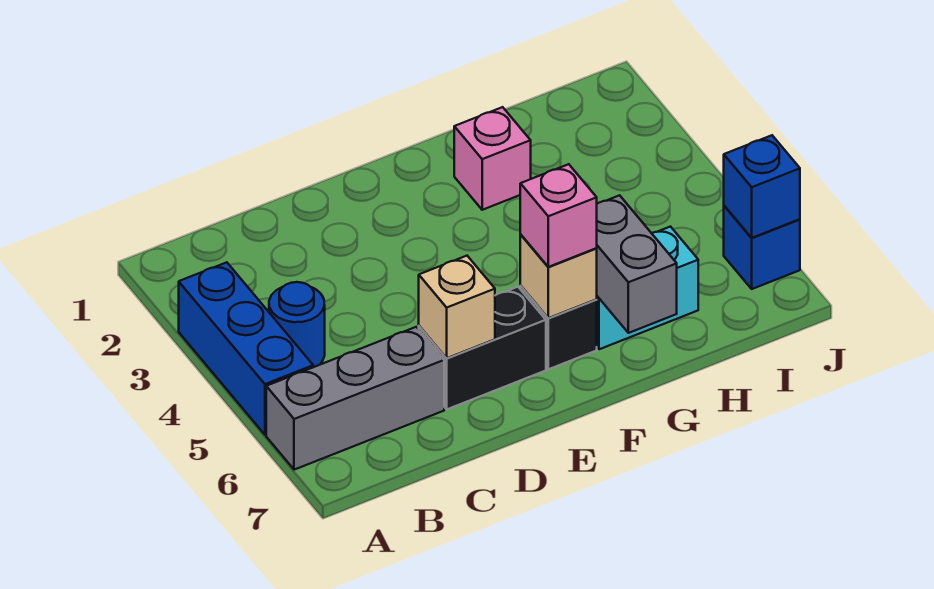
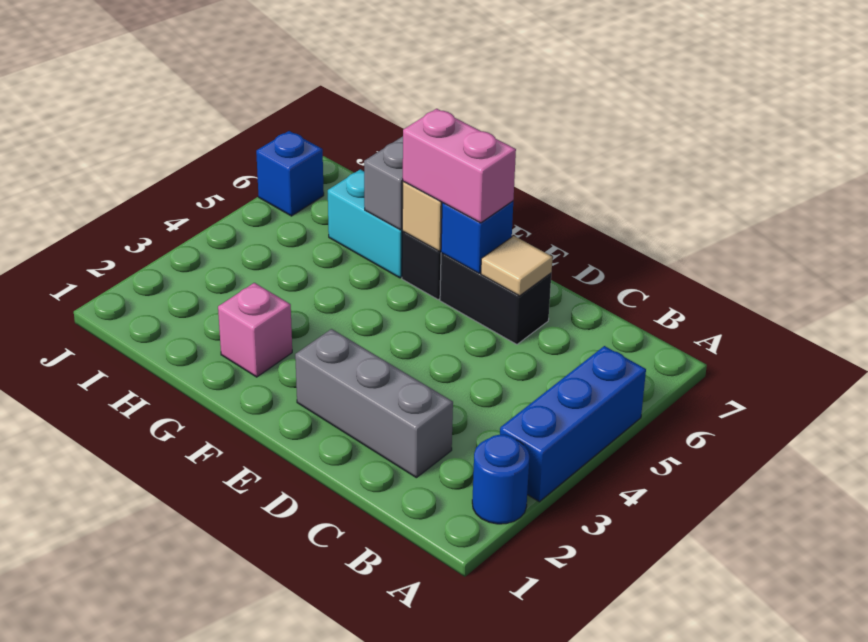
grey 1x3 brick [266,327,444,470] -> grey 1x3 brick moved to [295,329,453,478]
blue 1x1 round brick [269,282,325,367] -> blue 1x1 round brick moved to [472,435,529,524]
tan 1x1 brick [419,256,495,358] -> tan 1x1 tile [481,236,552,296]
pink 1x1 brick [520,164,597,267] -> pink 1x2 brick [403,109,516,223]
blue 1x1 brick [724,135,800,238] -> blue 1x1 brick moved to [441,201,513,273]

